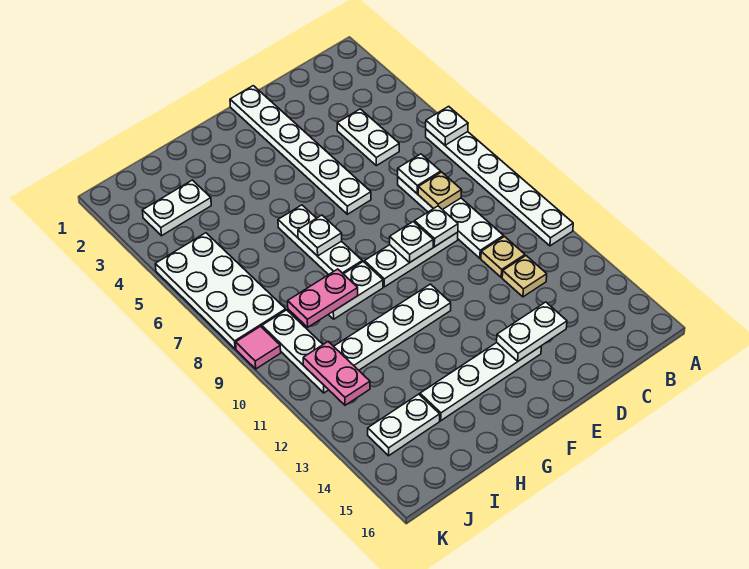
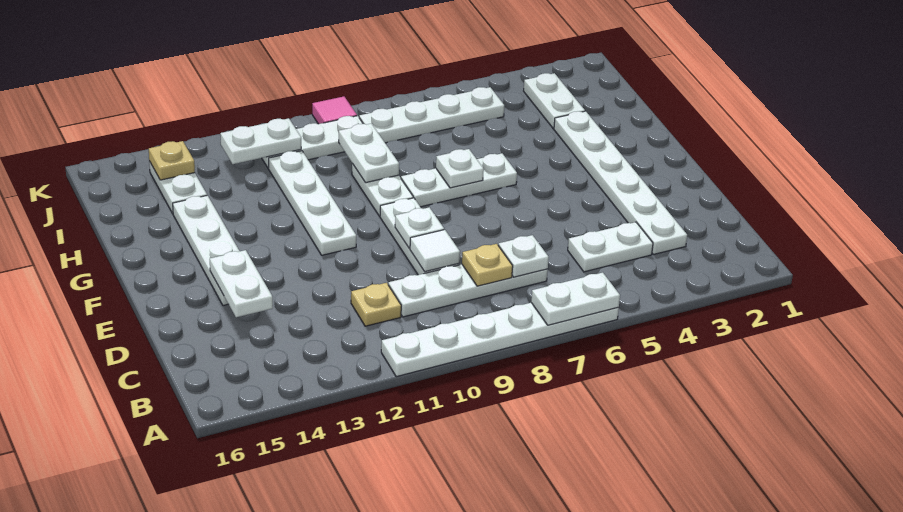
white 1x1 plate [426,106,468,145] -> white 1x2 plate [531,273,620,325]
tan 1x1 plate [502,256,547,297] -> tan 1x1 plate moved to [149,141,195,180]
white 1x1 plate [415,206,458,247] -> white 1x1 tile [410,230,460,272]
white 1x6 plate [230,86,371,214] -> white 1x6 plate turned to [554,111,687,254]
pink 1x2 plate [288,269,358,327] -> white 1x2 plate [339,124,399,183]
white 2x4 plate [155,233,286,349] -> white 1x4 plate [359,87,504,143]
pink 1x2 plate [303,342,370,405] -> white 1x2 plate [220,118,301,164]

